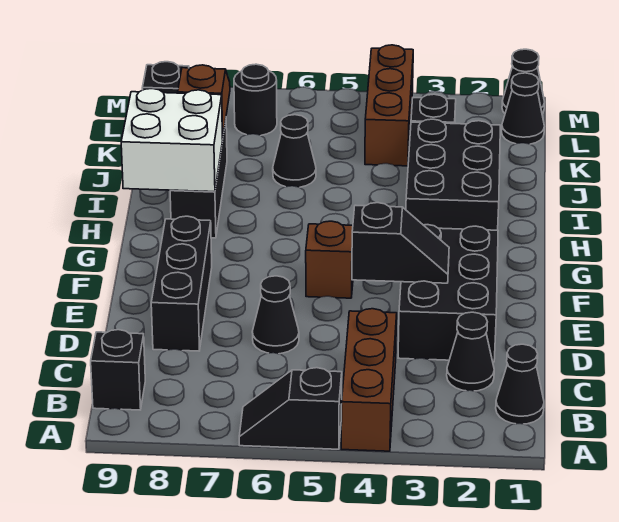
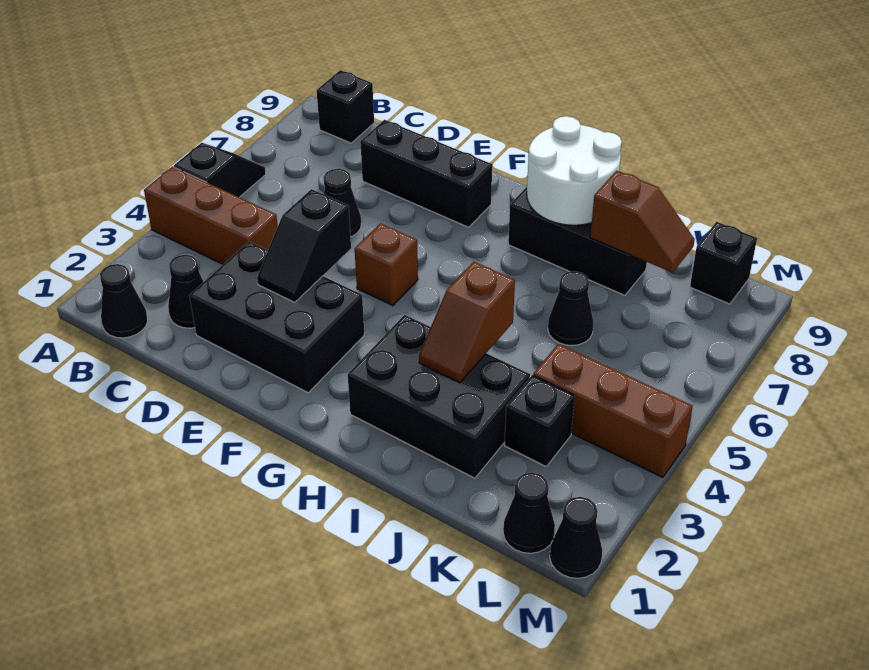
white 2x2 brick [121,89,223,192] -> white 2x2 round brick [527,116,622,225]
none -> brown 1x2 slope [419,262,515,383]
black 1x1 round brick [234,64,277,135] -> none

